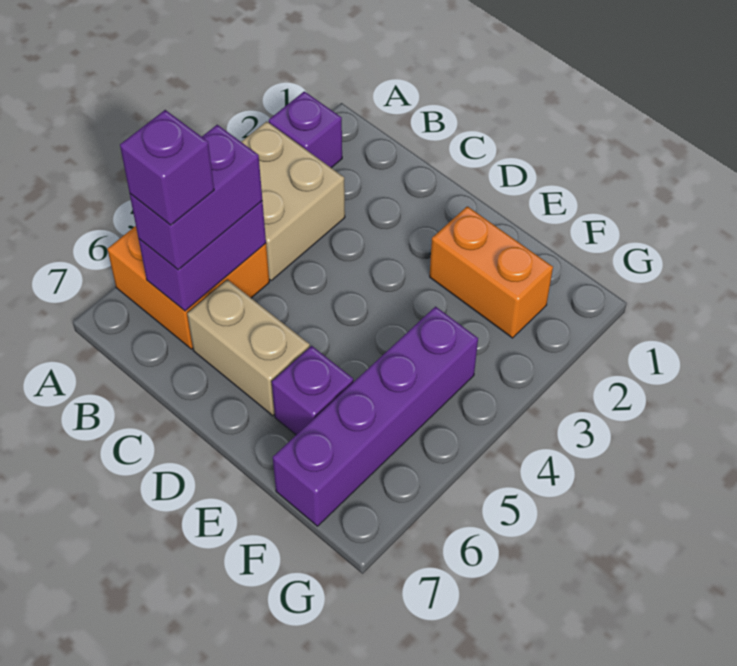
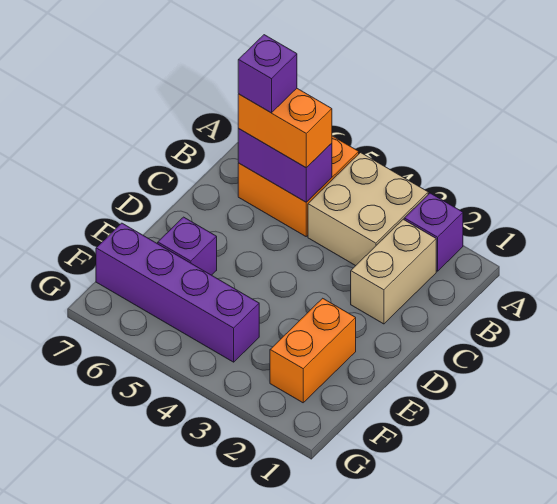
purple 1x2 brick [130,125,262,270] -> orange 1x2 brick [238,89,332,168]
tan 1x2 brick [187,280,310,416] -> tan 1x2 brick moved to [351,219,436,324]

